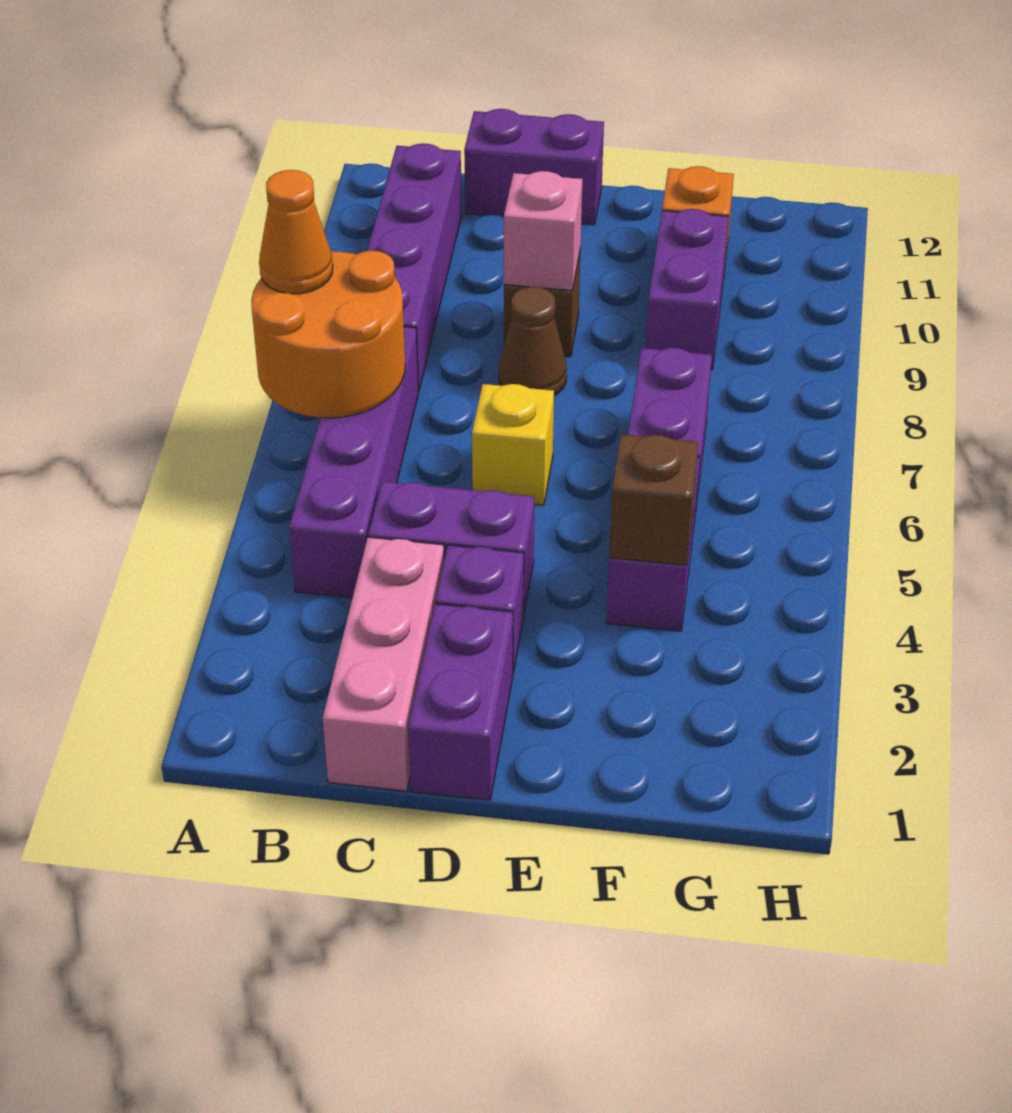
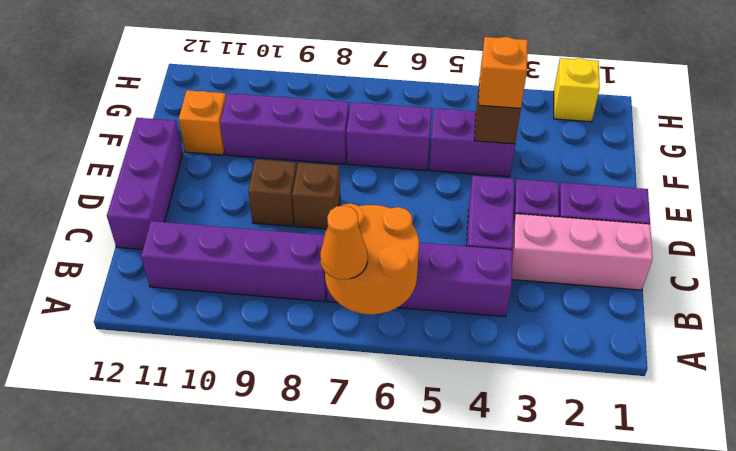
purple 1x2 brick [464,109,604,225] -> purple 1x3 brick [107,118,183,250]
yellow 1x1 brick [472,384,554,505] -> yellow 1x1 brick moved to [554,58,600,122]
brown 1x1 cone [499,287,567,396] -> brown 1x1 brick [292,162,340,229]
pink 1x1 brick [504,171,582,291] -> none
none -> orange 1x1 brick [478,37,528,108]
purple 1x2 brick [646,209,729,370] -> purple 1x3 brick [220,93,349,164]

